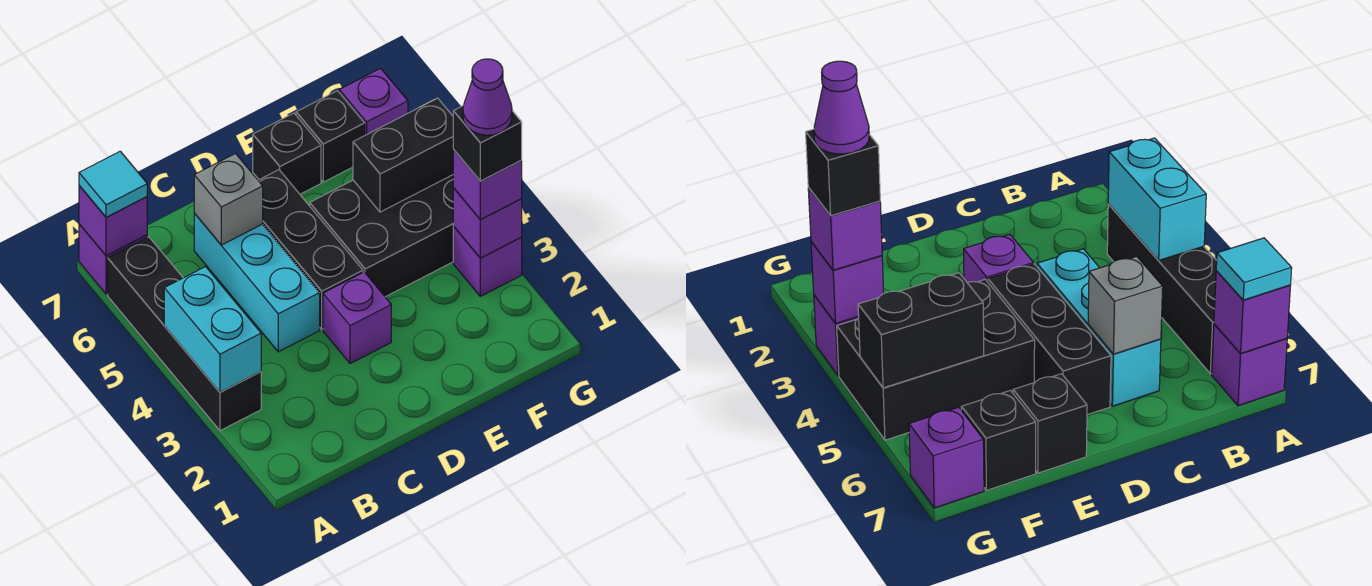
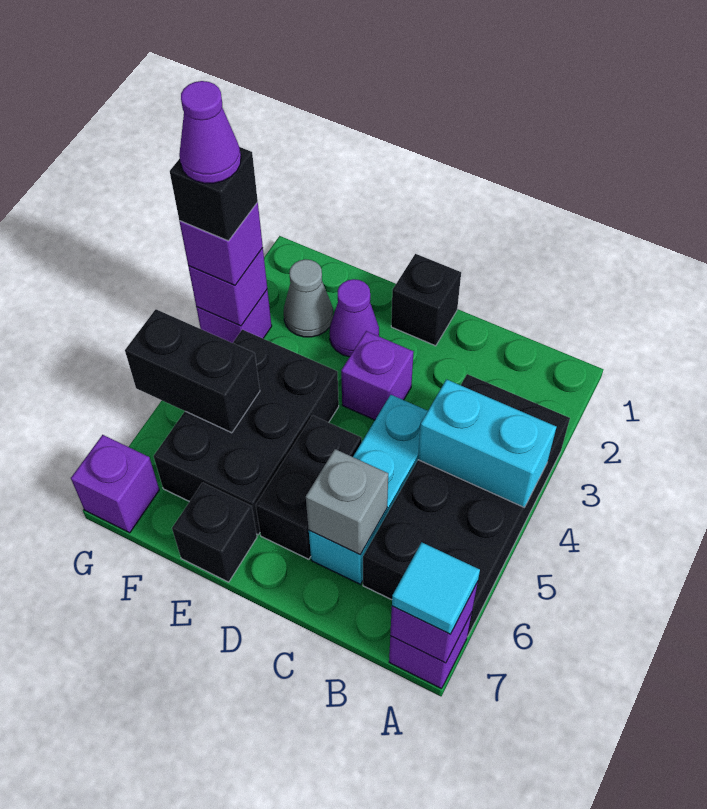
black 1x4 brick [108,237,261,431] -> black 2x4 brick [363,374,570,637]
cyan 1x2 brick [164,267,261,392] -> cyan 1x2 brick turned to [418,379,556,507]
black 1x3 brick [258,170,363,329] -> black 1x2 brick [256,416,362,559]
none -> purple 1x1 cone [329,279,379,357]
black 2x3 brick [310,175,454,297] -> black 2x3 brick turned to [154,330,339,535]
none -> grey 1x1 cone [284,259,333,337]
black 1x1 brick [296,91,365,182] -> black 1x1 brick moved to [391,254,461,346]

